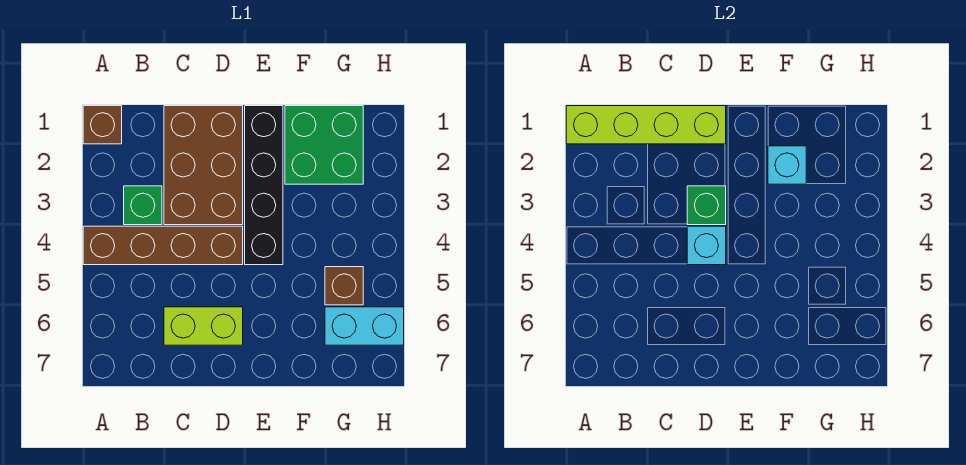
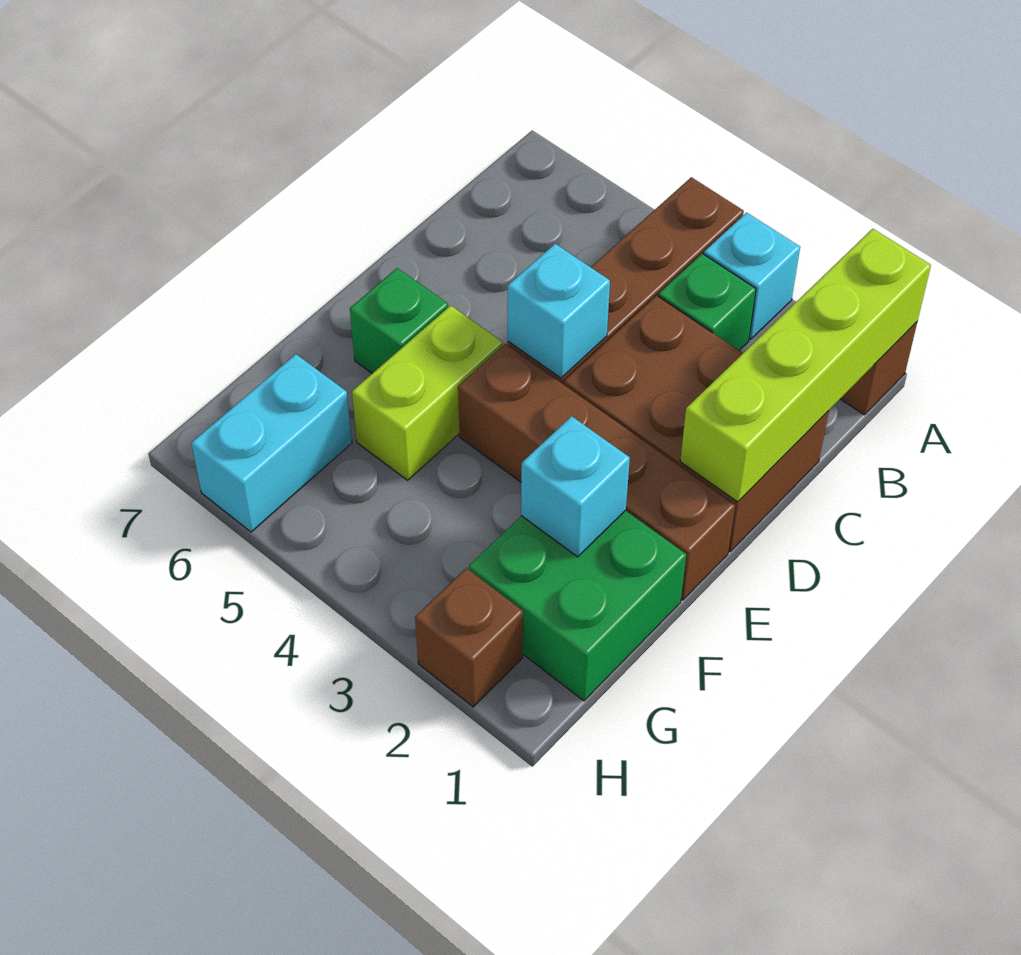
none -> cyan 1x1 brick [704,213,800,339]
lime 1x2 brick [164,307,243,345] -> lime 1x2 brick moved to [352,305,503,480]
green 1x1 brick [687,186,726,225] -> green 1x1 brick moved to [350,268,448,373]
black 1x4 brick [245,106,283,265] -> brown 1x4 brick [458,344,735,600]
brown 1x1 brick [325,267,363,305] -> brown 1x1 brick moved to [415,568,523,707]

